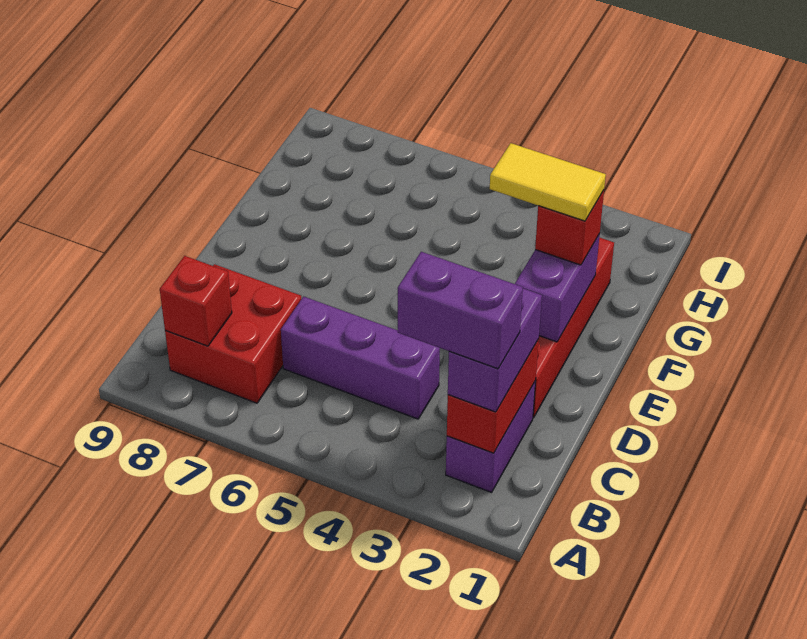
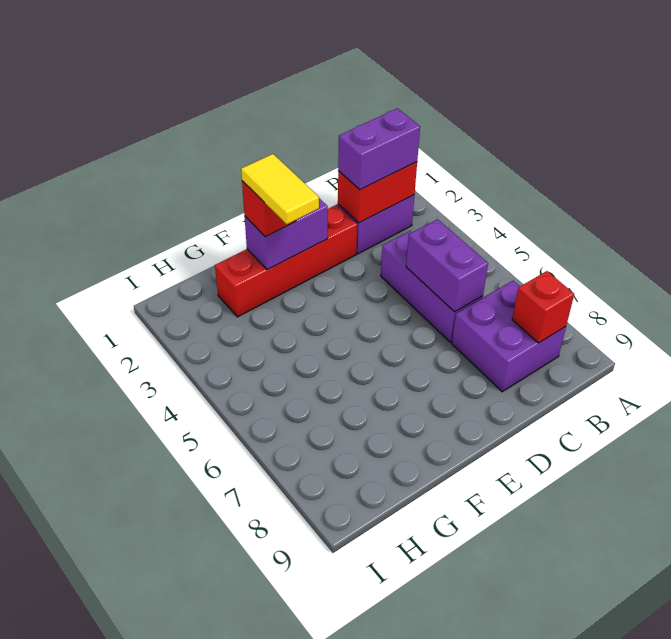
purple 1x2 brick [398,252,523,369] -> purple 1x2 brick moved to [406,219,488,312]
red 2x2 brick [165,264,301,403] -> purple 2x2 brick [452,281,566,392]

